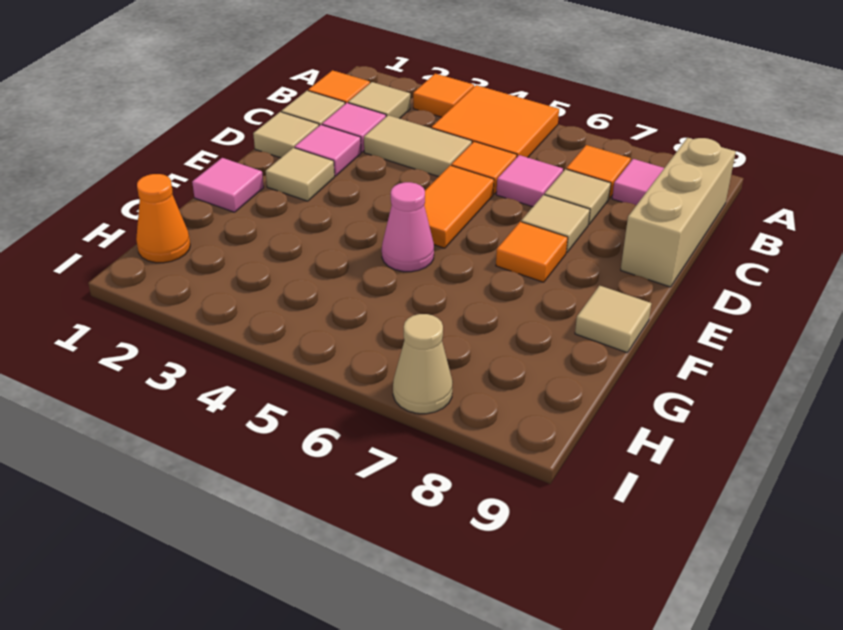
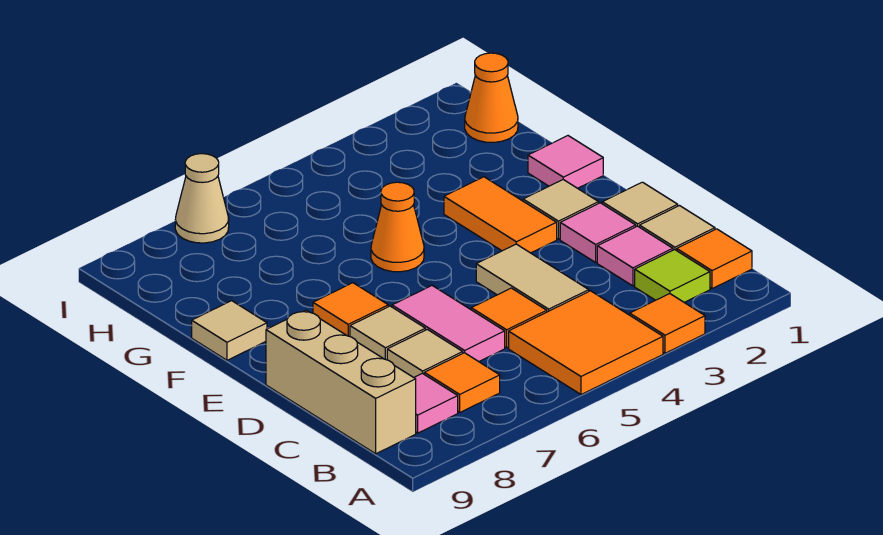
tan 1x1 tile [348,82,410,119] -> lime 1x1 tile [635,250,710,303]
tan 1x2 tile [364,115,472,177] -> tan 1x2 tile turned to [476,244,589,312]
pink 1x1 tile [496,155,563,207] -> pink 1x2 tile [392,286,505,362]
orange 1x2 tile [424,165,494,248] -> orange 1x2 tile moved to [444,177,557,253]
pink 1x1 cone [382,182,434,272] -> orange 1x1 cone [371,182,424,272]

